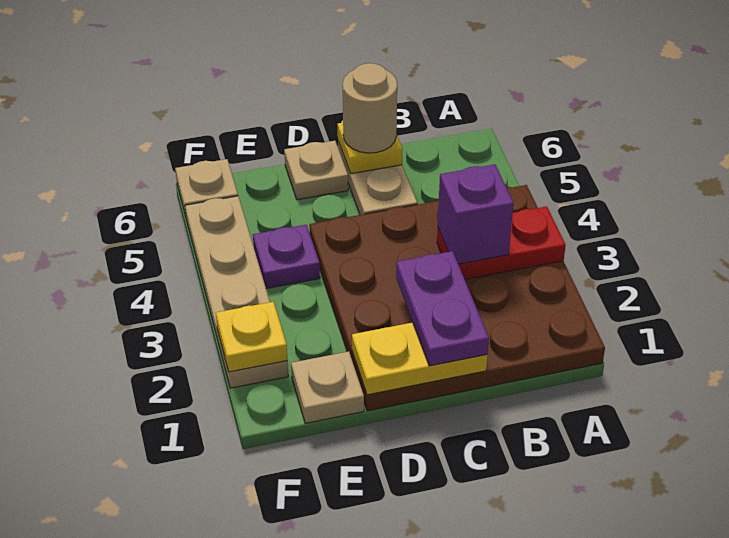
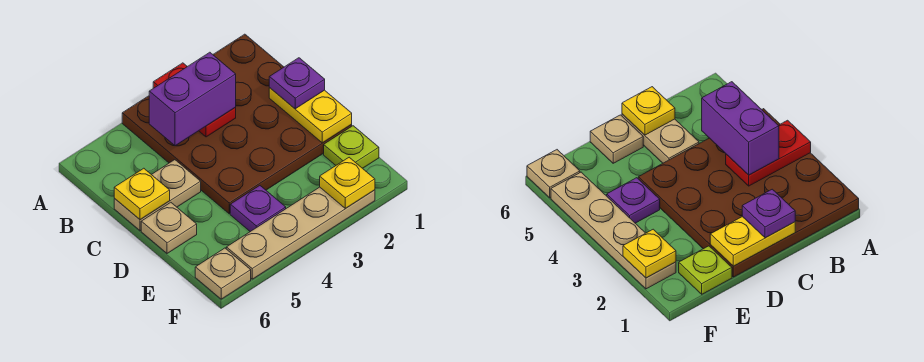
purple 1x1 brick [438,164,513,264] -> purple 1x2 brick [149,52,236,146]
purple 1x2 plate [396,251,489,366] -> purple 1x1 plate [269,58,325,109]
tan 1x1 round brick [343,63,397,153] -> none
tan 1x1 plate [291,352,364,423] -> lime 1x1 plate [324,126,379,168]

